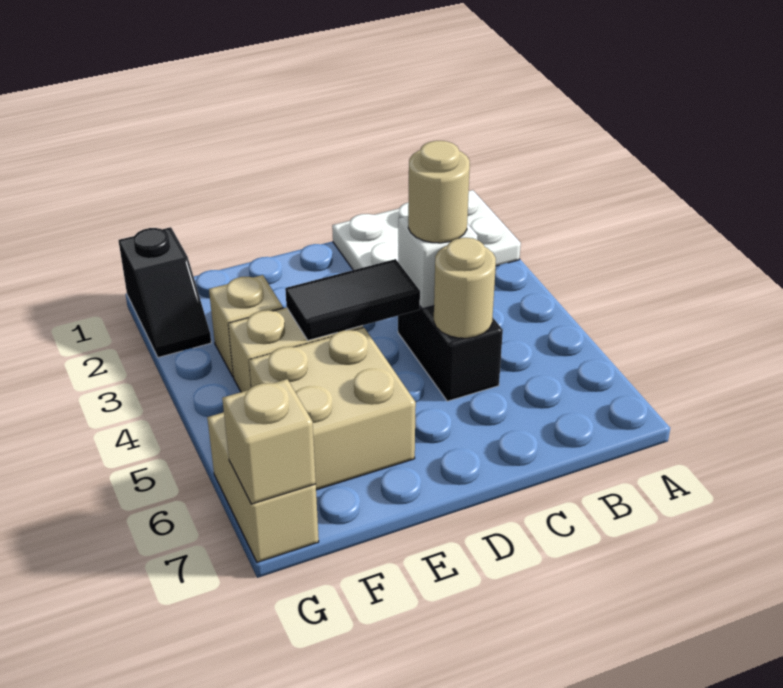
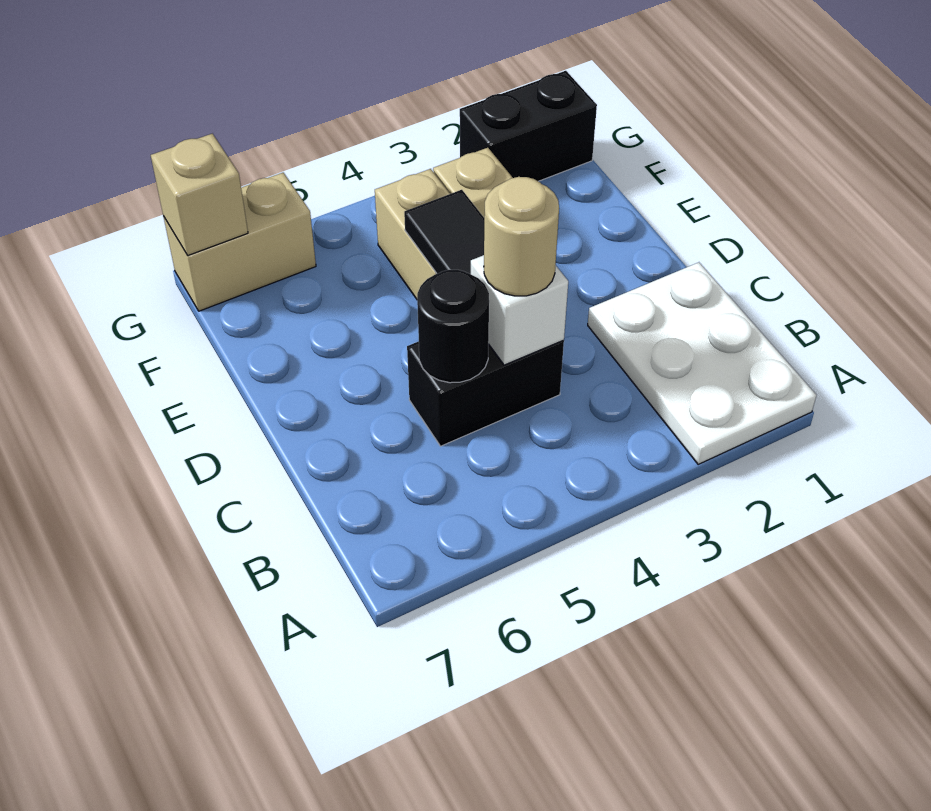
tan 1x1 round brick [434,238,496,338] -> black 1x1 round brick [417,270,489,383]
tan 2x2 brick [249,328,416,490] -> none
black 1x2 slope [119,227,211,358] -> black 1x2 brick [460,71,597,181]

